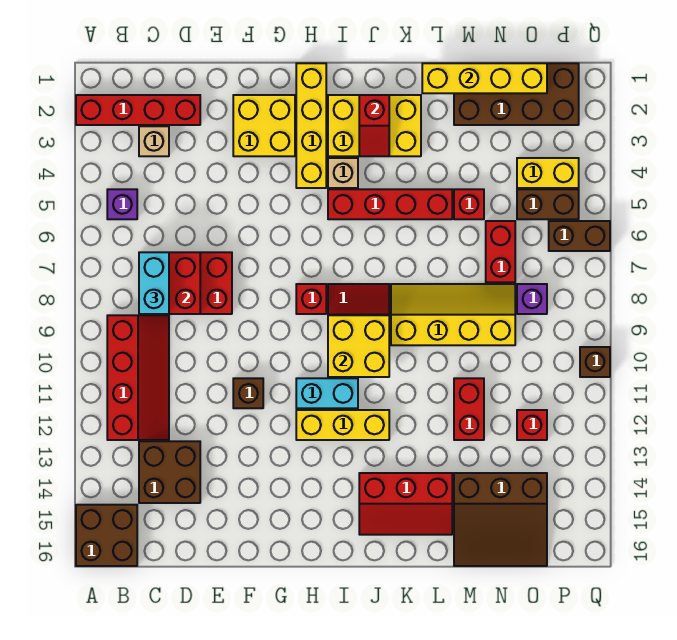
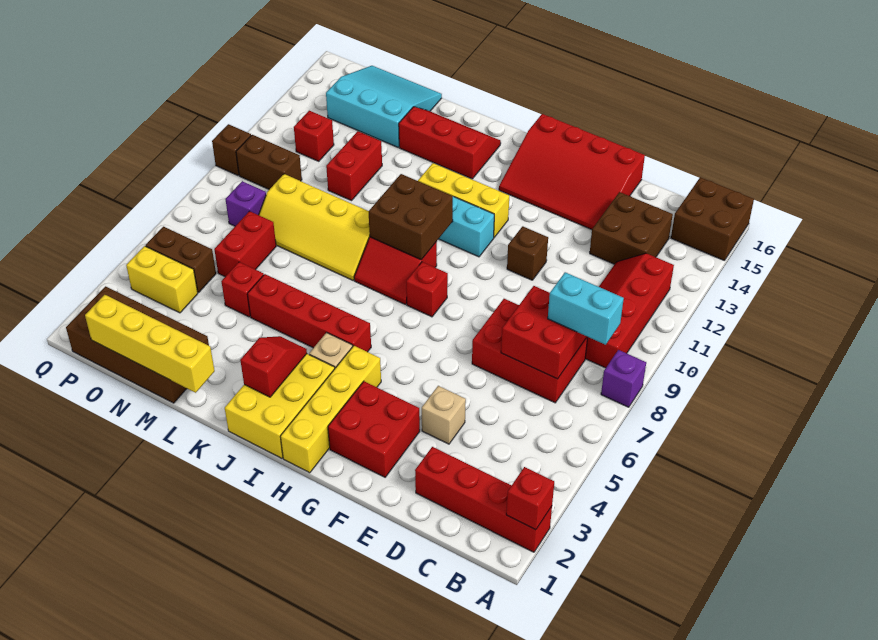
none -> red 1x1 brick [506,467,554,530]
purple 1x1 brick [107,189,137,219] -> purple 1x1 brick moved to [601,350,646,407]
tan 1x1 brick [139,126,169,156] -> tan 1x1 brick moved to [422,386,466,444]
cyan 1x2 brick [139,252,169,314] -> cyan 1x2 brick turned to [548,272,624,345]
none -> red 3x4 slope [499,114,645,230]
yellow 2x2 brick [233,95,295,156] -> red 2x2 brick [328,381,420,477]
yellow 2x3 brick [328,95,421,156] -> yellow 2x3 brick turned to [225,354,335,458]
yellow 2x2 brick [328,315,389,377] -> brown 2x2 brick [369,174,453,260]
brown 3x3 slope [454,473,547,566] -> cyan 3x3 slope [326,66,442,147]
brown 1x2 brick [549,221,610,251] -> brown 1x2 brick moved to [236,135,302,189]

